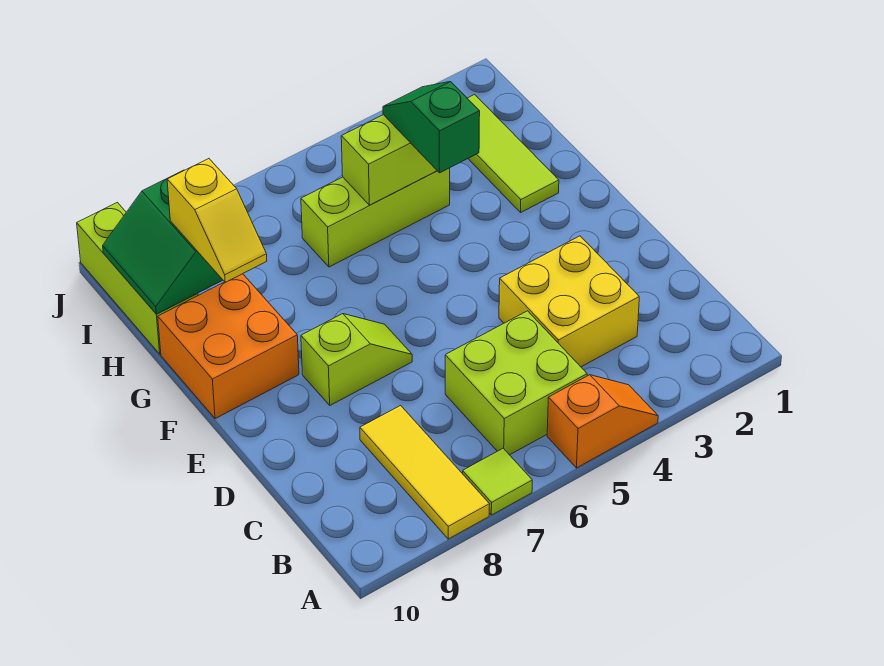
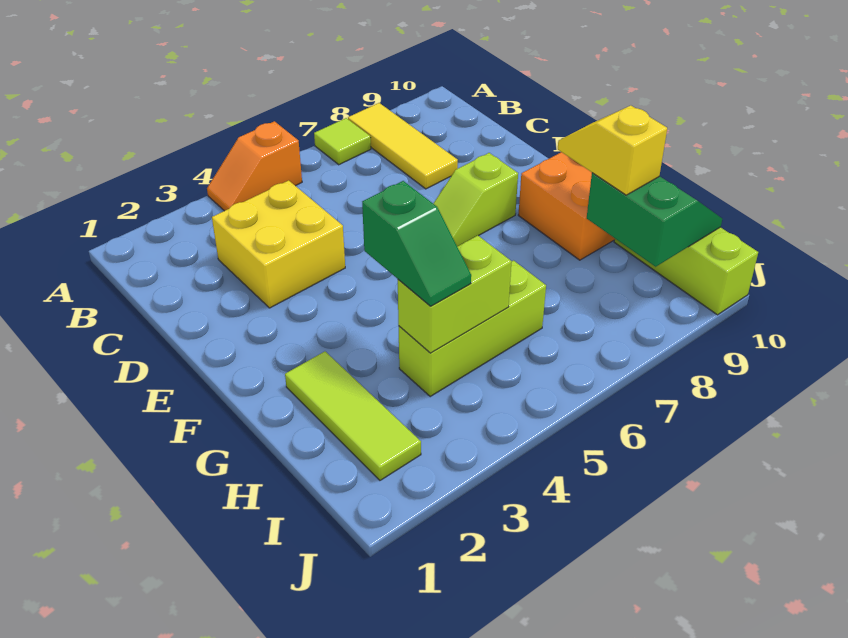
lime 2x2 brick [445,311,587,455] -> none

